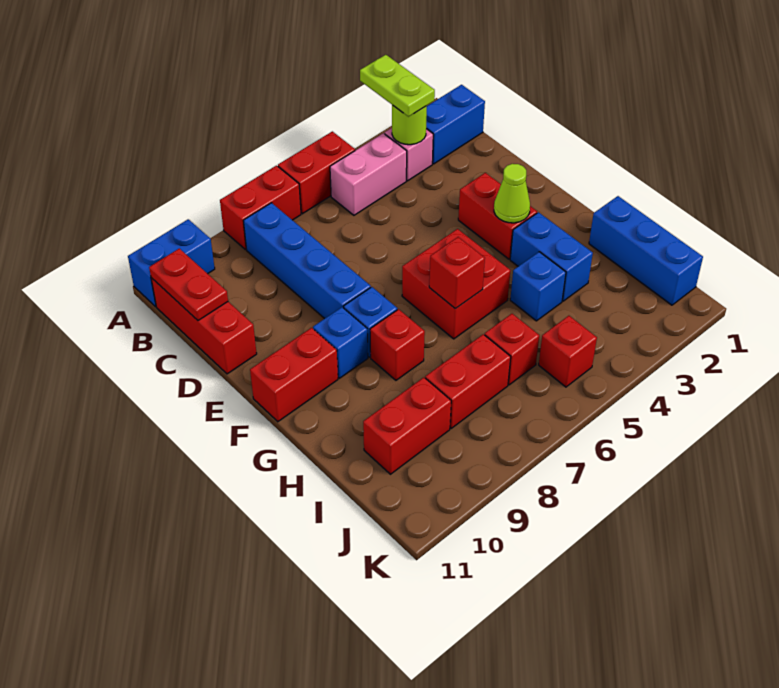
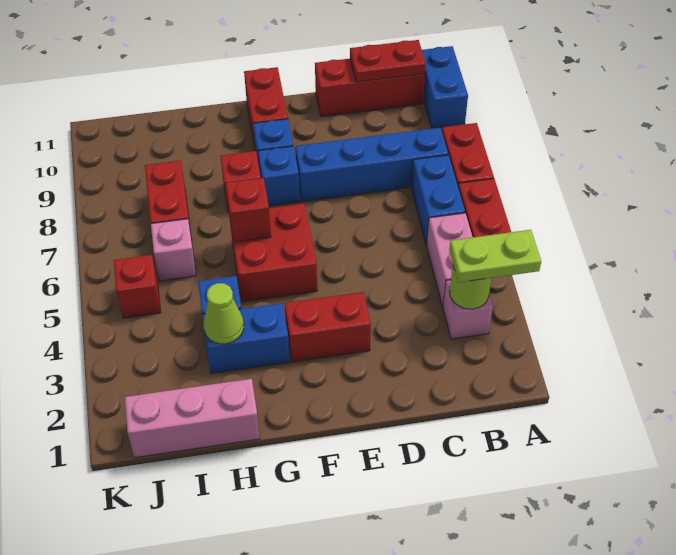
blue 1x2 brick [426,85,485,164] -> blue 1x2 brick moved to [411,155,465,245]
lime 1x1 cone [494,164,530,223] -> lime 1x1 cone moved to [204,283,244,344]
blue 1x3 brick [589,196,703,305] -> pink 1x3 brick [125,379,260,458]
red 1x1 brick [485,314,539,385] -> pink 1x1 brick [151,219,196,281]
red 1x2 brick [363,378,451,474] -> none

